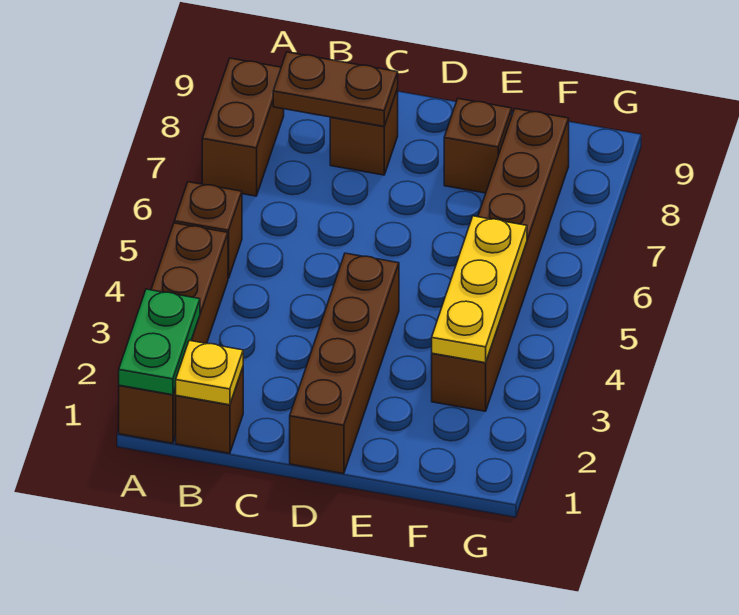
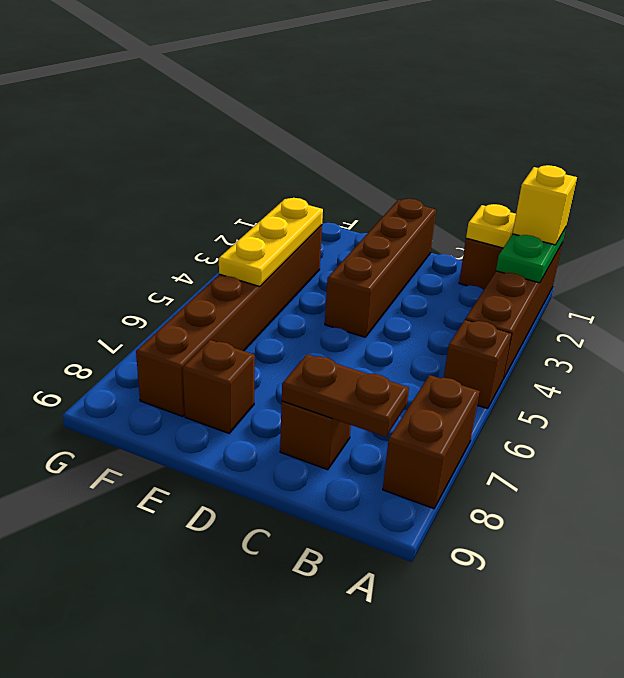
none -> yellow 1x1 brick [512,165,577,245]

